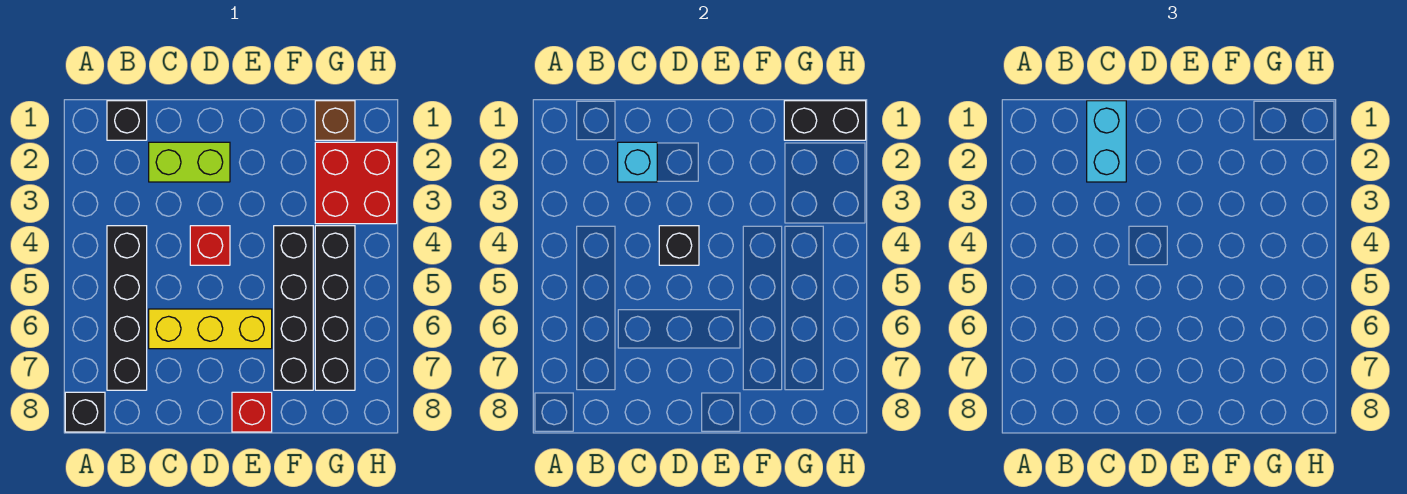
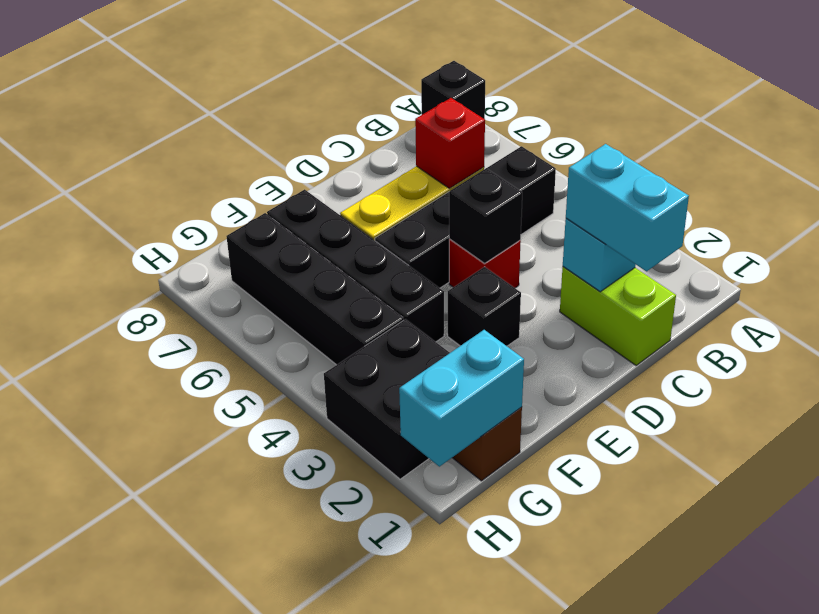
black 1x1 brick [107,101,147,140] -> black 1x1 brick moved to [448,267,521,346]
black 1x4 brick [107,226,147,390] -> black 1x4 brick turned to [375,146,556,288]
lime 1x2 brick [149,142,230,182] -> lime 1x2 brick turned to [560,267,676,365]
red 1x1 brick [232,392,272,432] -> red 1x1 brick moved to [415,98,485,188]
black 1x2 brick [784,101,866,140] -> cyan 1x2 brick [399,330,524,467]
red 2x2 brick [315,142,397,224] -> black 2x2 brick [324,319,450,479]

